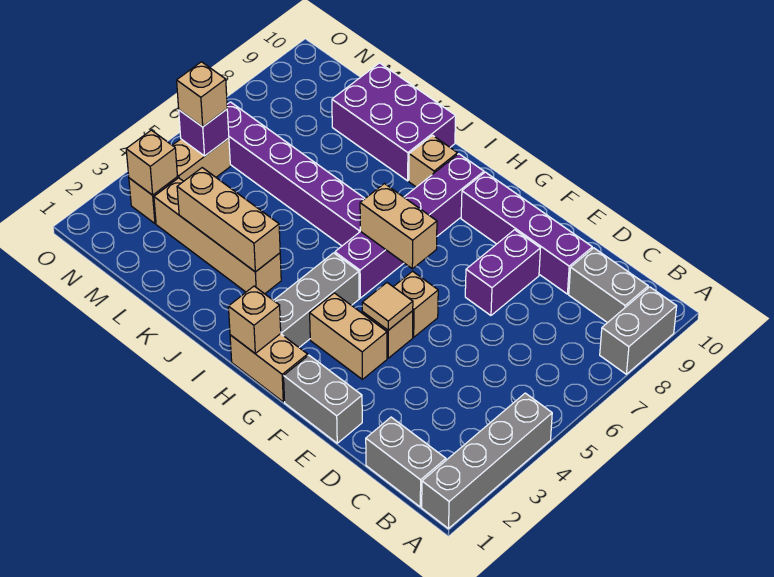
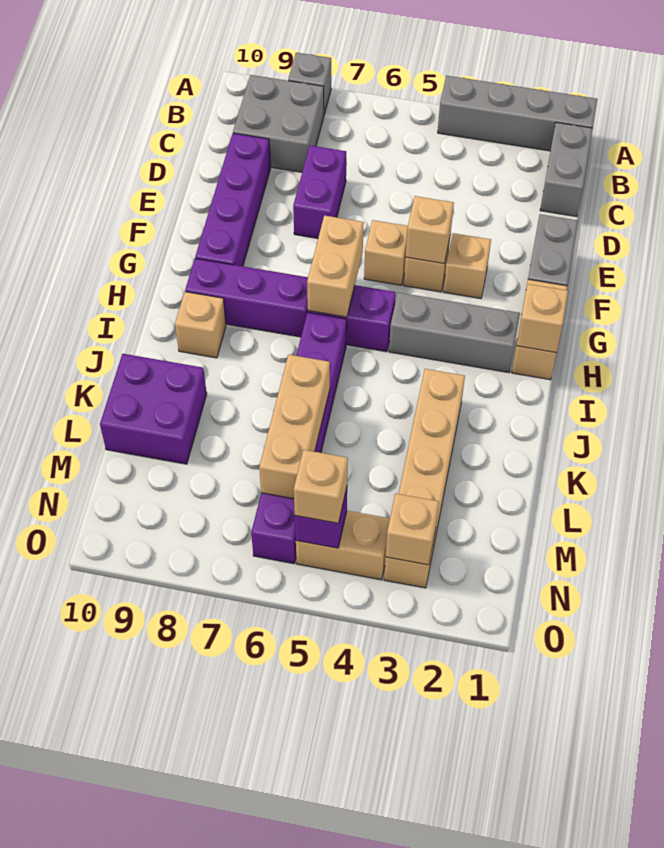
grey 1x2 brick [600,287,677,374] -> grey 1x1 brick [288,53,331,114]
grey 1x2 brick [569,248,648,323] -> grey 2x2 brick [233,75,324,172]
purple 1x2 brick [465,230,540,315] -> purple 1x2 brick turned to [293,146,346,238]
tan 1x2 brick [310,293,387,379] -> tan 1x1 brick [443,233,491,299]
tan 1x1 tile [362,283,413,330] -> tan 1x1 brick [406,196,454,263]
tan 1x3 brick [177,168,280,272] -> tan 1x3 brick moved to [259,355,330,499]
purple 2x3 brick [332,63,456,181] -> purple 2x2 brick [100,354,207,464]

